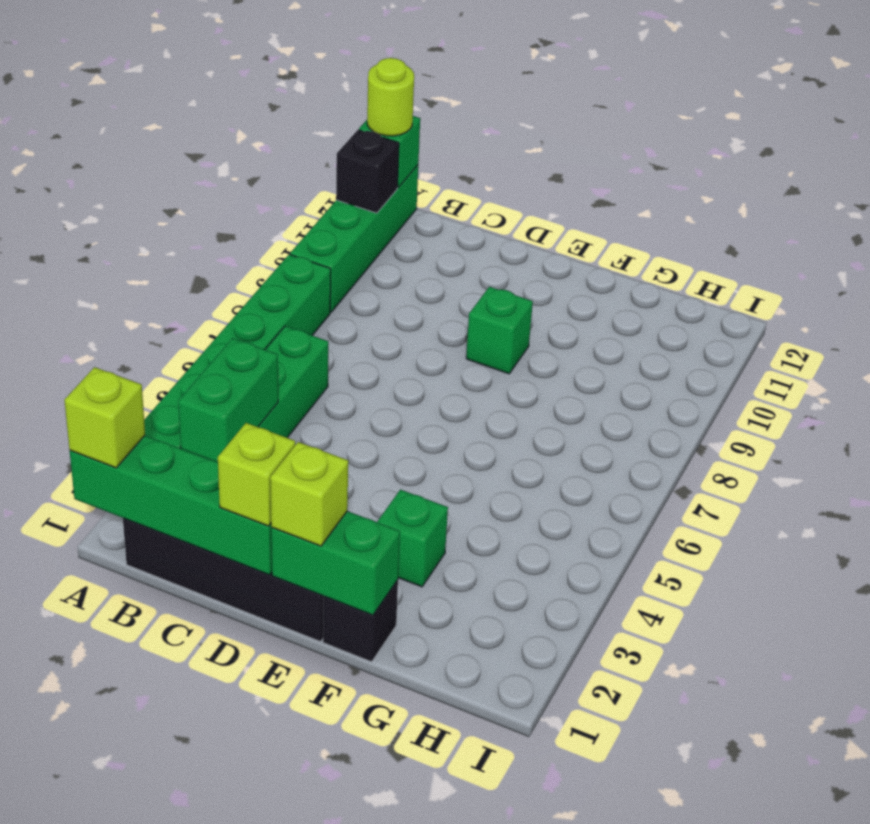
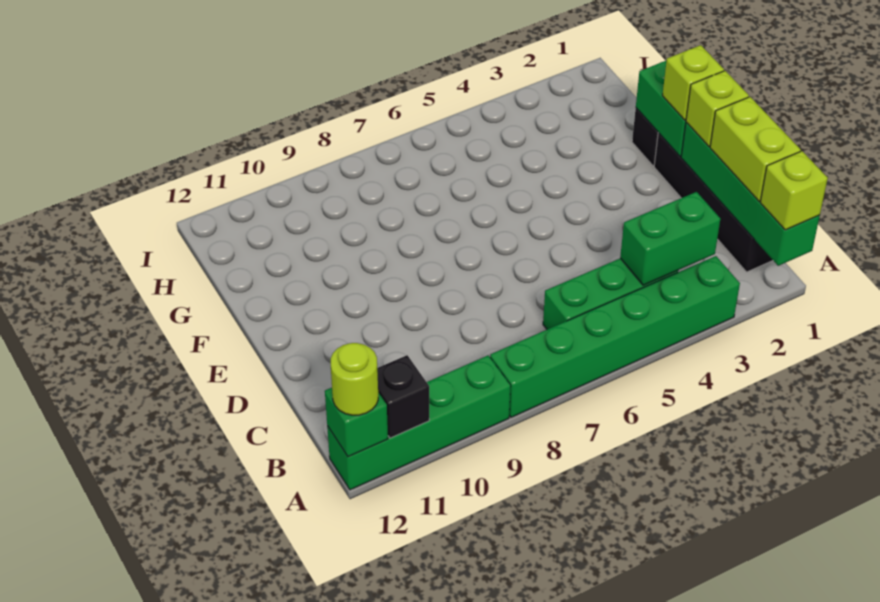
none -> lime 1x2 brick [710,97,801,201]
green 1x1 brick [466,287,533,374] -> none
green 1x1 brick [377,490,448,587] -> none

